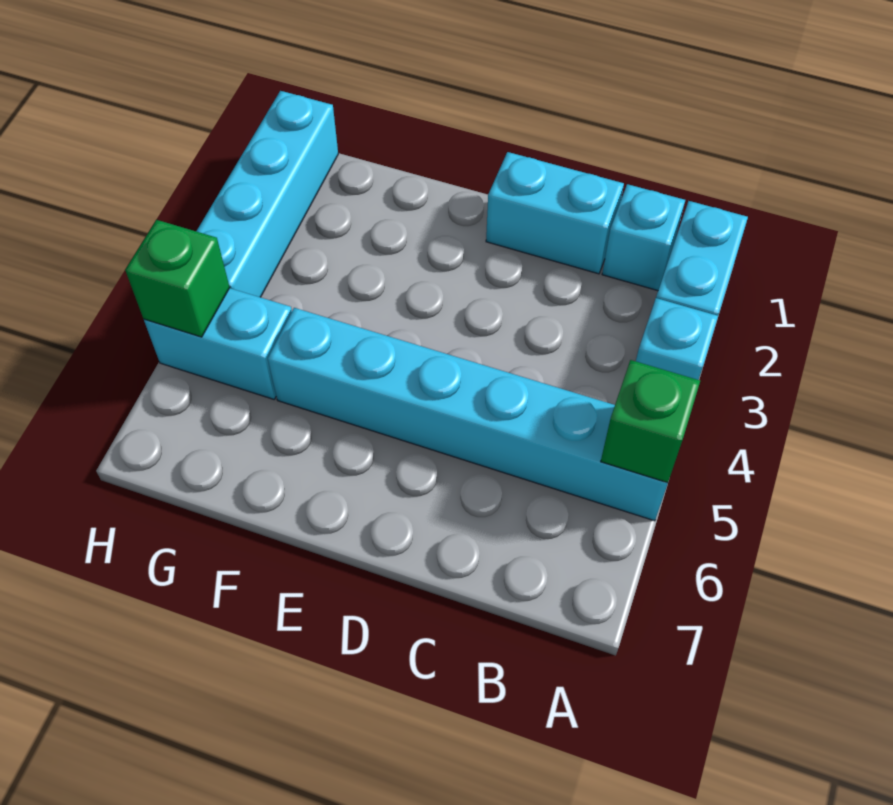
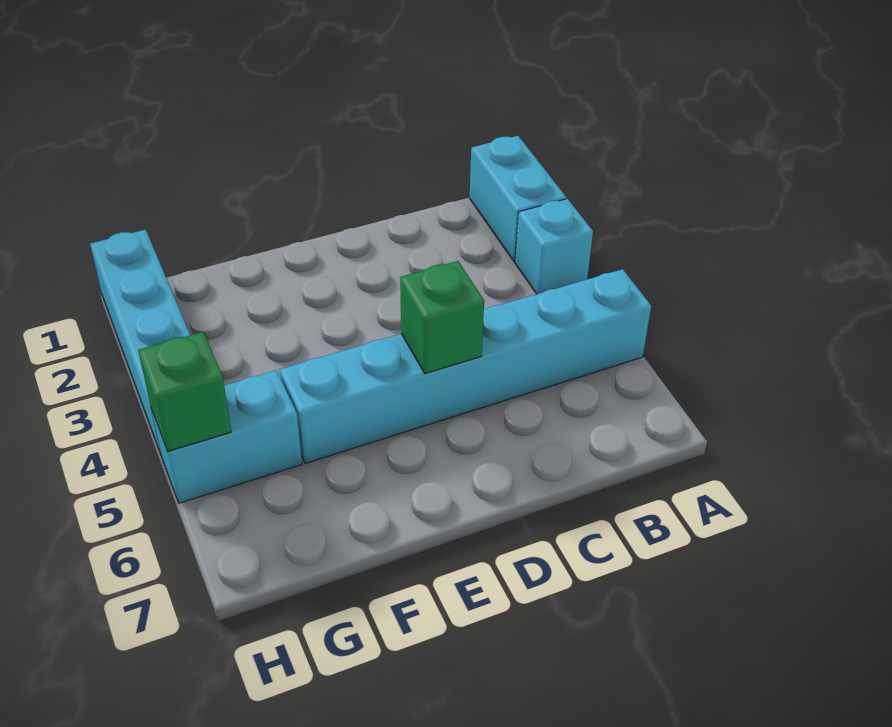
green 1x1 brick [601,360,700,483] -> green 1x1 brick moved to [400,261,484,374]
cyan 1x1 brick [602,184,685,291] -> none
cyan 1x2 brick [486,152,624,274] -> none

